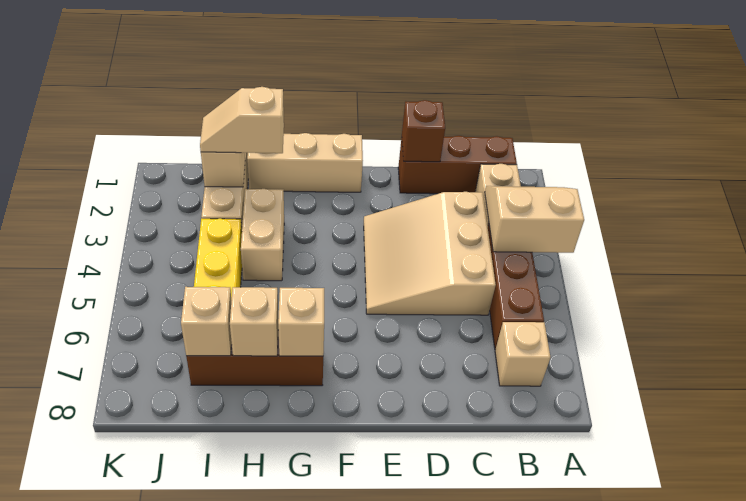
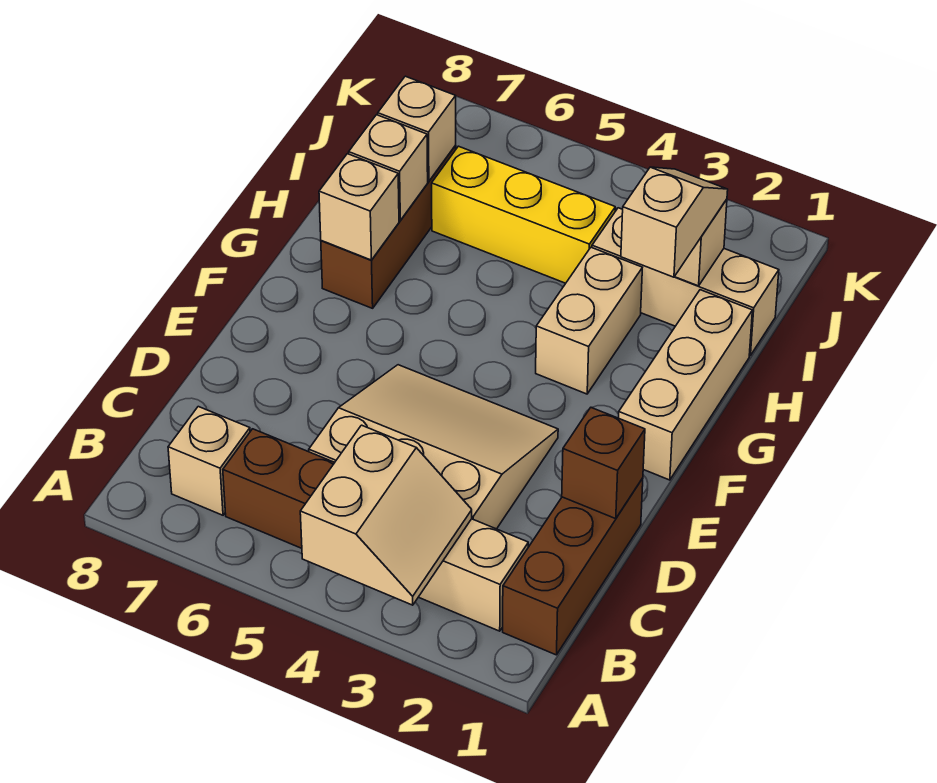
tan 1x2 brick [241,189,284,281] -> tan 1x2 brick turned to [536,247,642,394]

